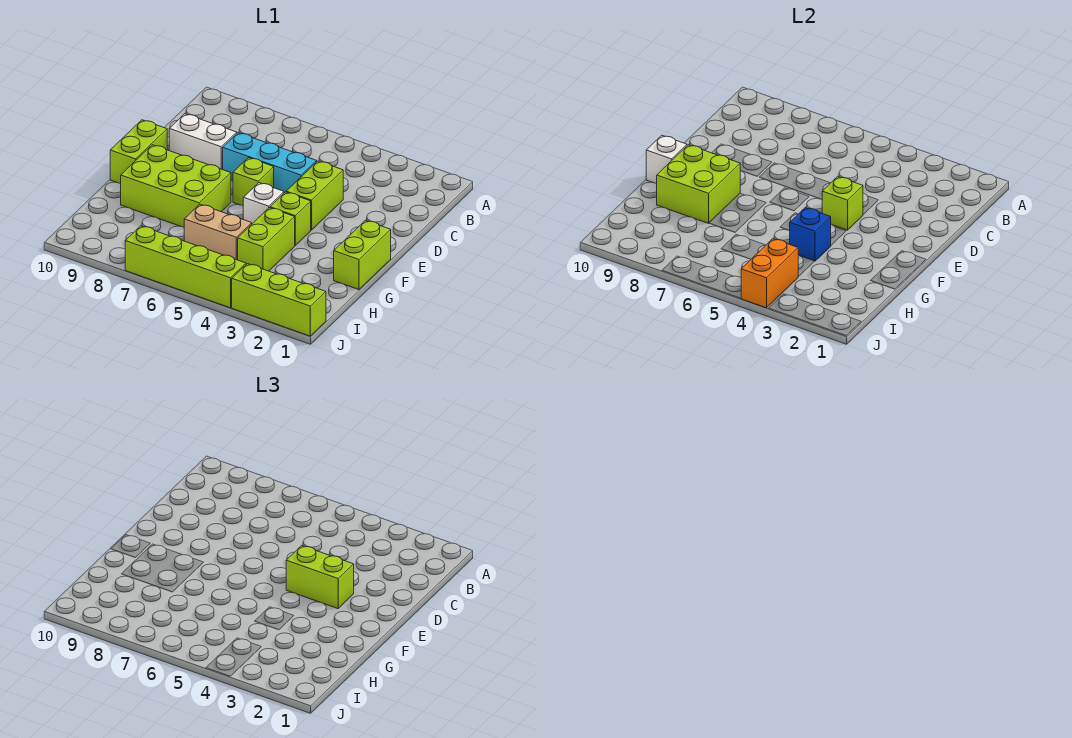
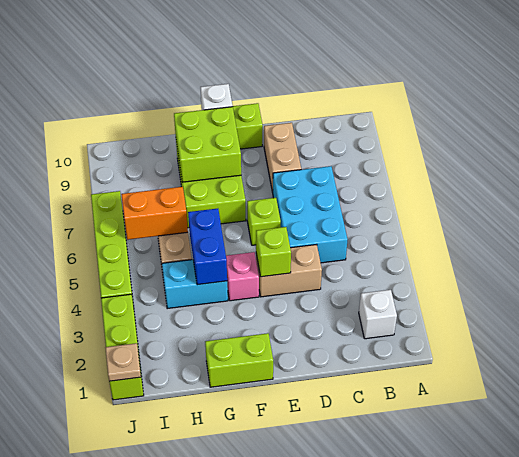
lime 1x2 brick [286,161,343,230] -> tan 1x2 brick [256,244,322,297]
cyan 1x3 brick [223,133,317,193] -> cyan 2x3 brick [273,166,348,263]
white 1x2 brick [169,114,237,170] -> tan 1x2 brick [264,123,301,192]
lime 1x2 brick [286,546,354,609] -> none
lime 1x1 brick [270,192,311,245] -> pink 1x1 brick [226,252,259,301]
white 1x1 brick [243,183,284,224] -> white 1x1 brick moved to [359,290,397,339]
lime 1x2 brick [238,208,295,271] -> cyan 1x2 brick [162,260,228,309]
blue 1x1 brick [789,208,831,261] -> blue 1x2 brick [188,209,227,285]
orange 1x2 brick [741,239,798,308] -> orange 1x2 brick moved to [121,187,188,240]
none -> tan 1x1 plate [106,343,141,381]

